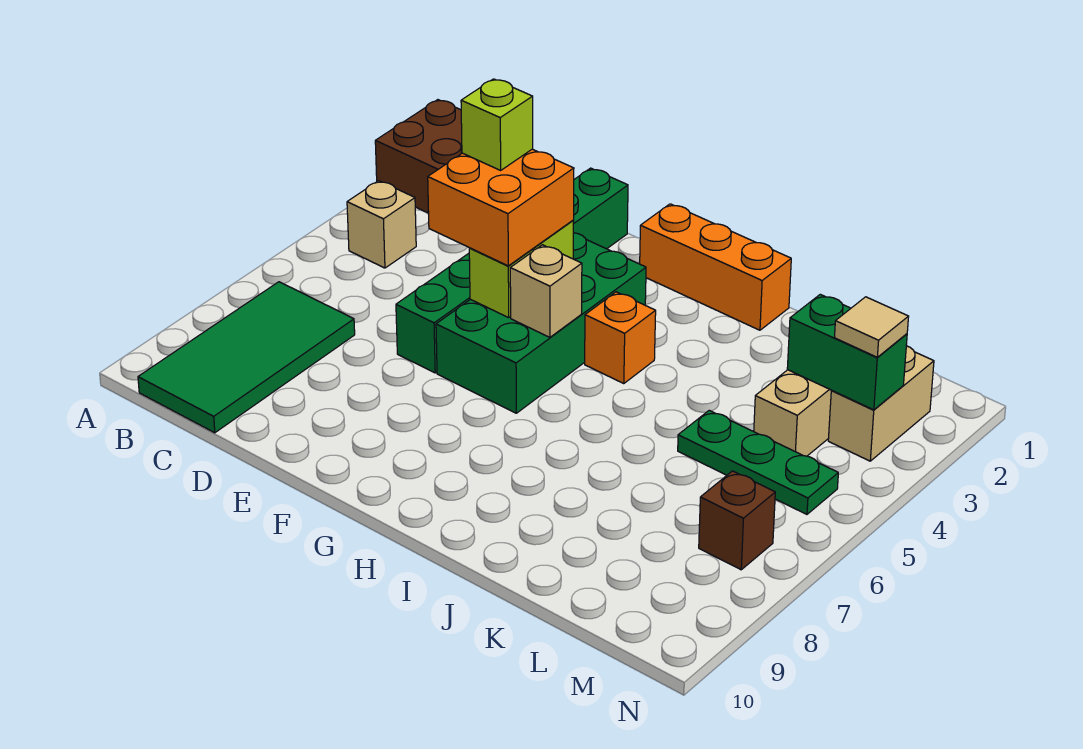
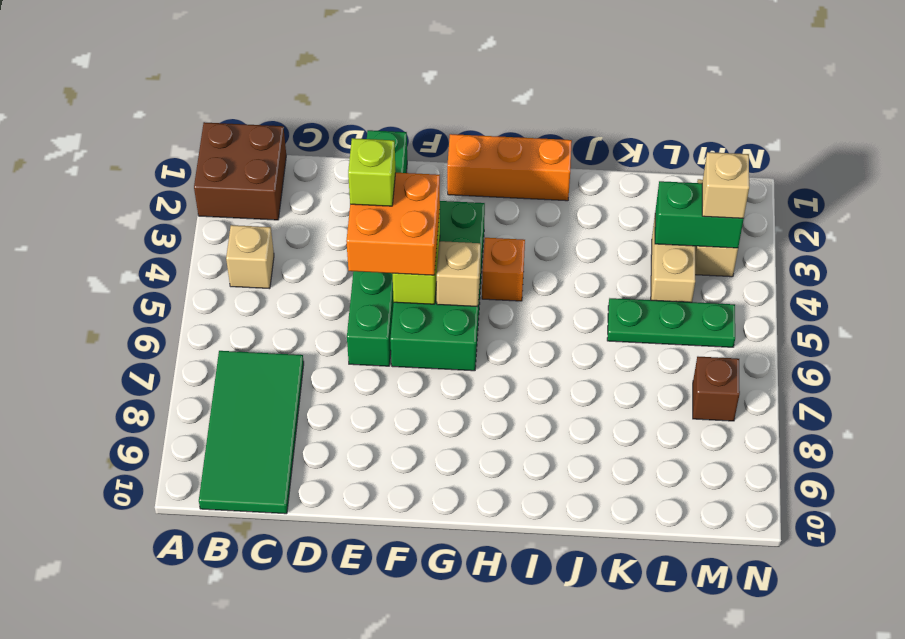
tan 1x1 tile [834,297,909,357] -> tan 1x1 brick [702,152,749,218]

